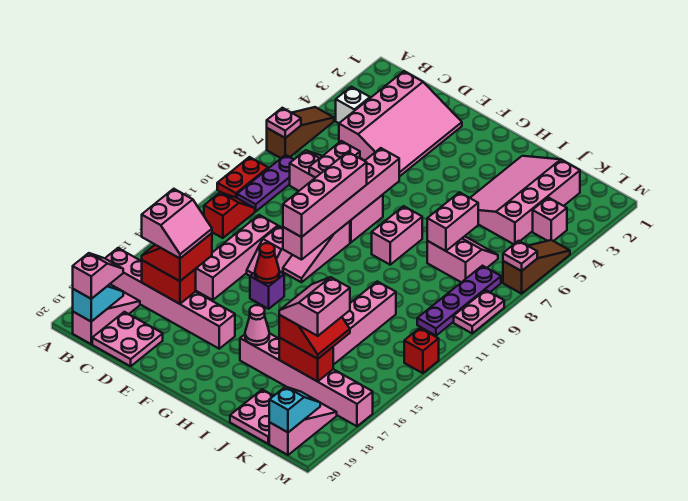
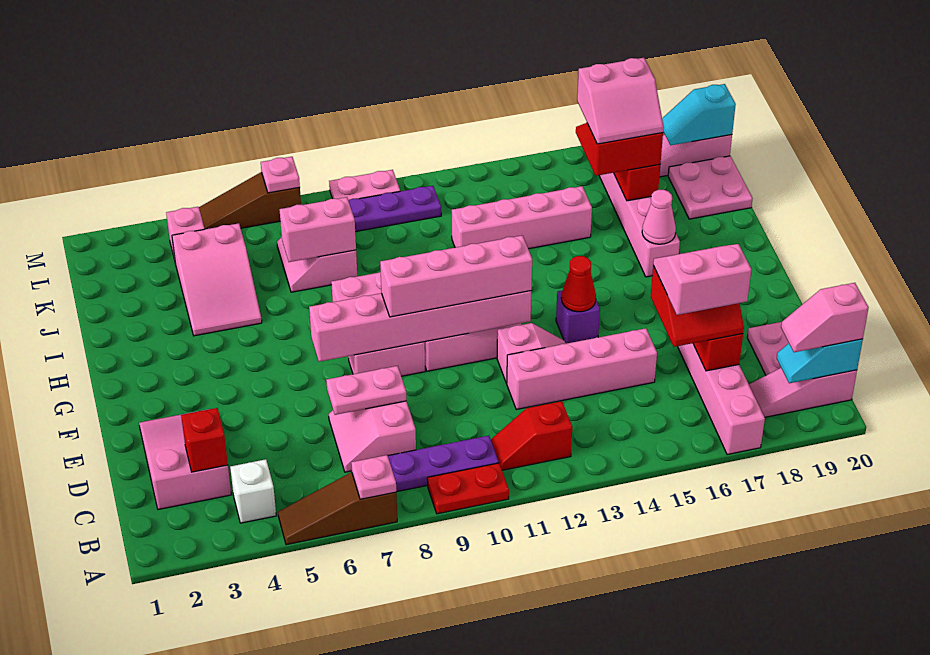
pink 3x4 slope [339,71,462,177] -> pink 2x3 slope [139,409,231,510]
pink 3x4 slope [470,156,580,244] -> pink 2x3 slope [172,223,262,336]
red 1x1 brick [404,328,439,373] -> red 1x1 brick moved to [181,408,228,472]

